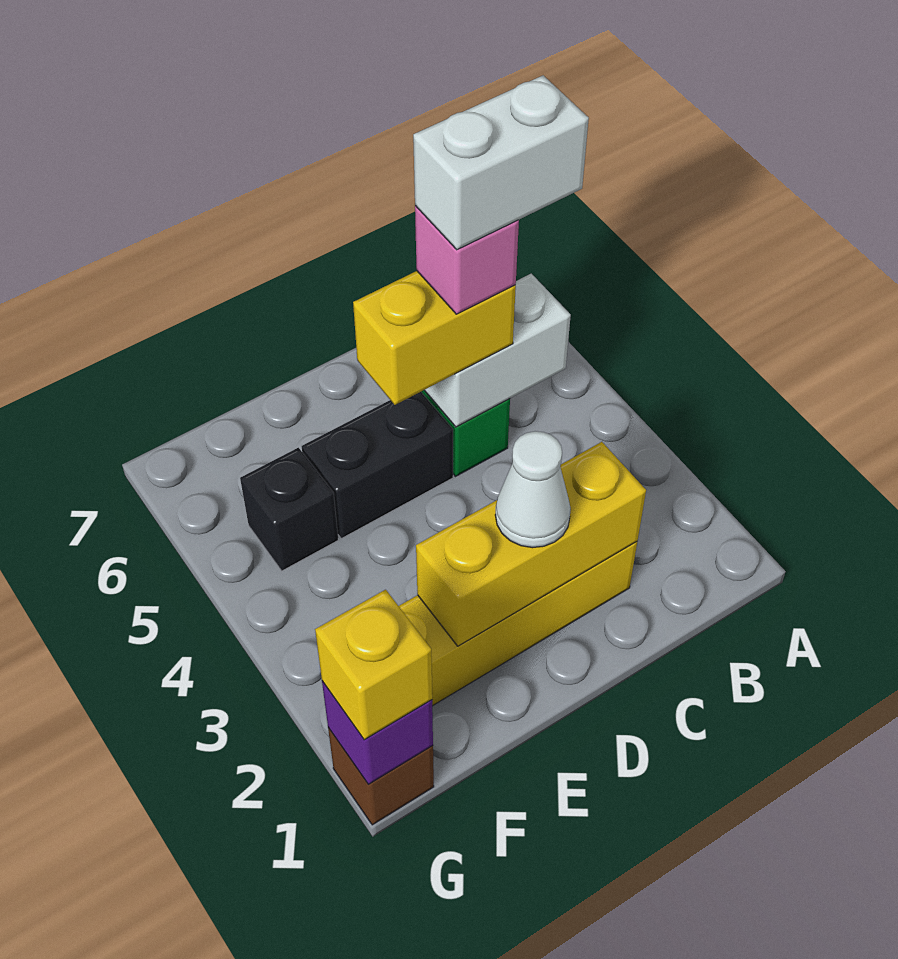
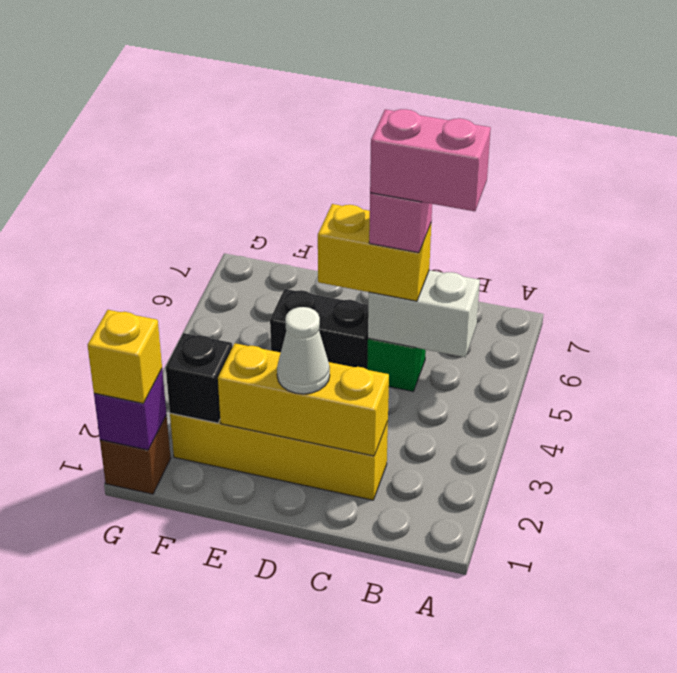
white 1x2 brick [413,75,589,250] -> pink 1x2 brick [370,109,491,211]
black 1x1 brick [240,448,338,571] -> black 1x1 brick moved to [166,333,232,423]

